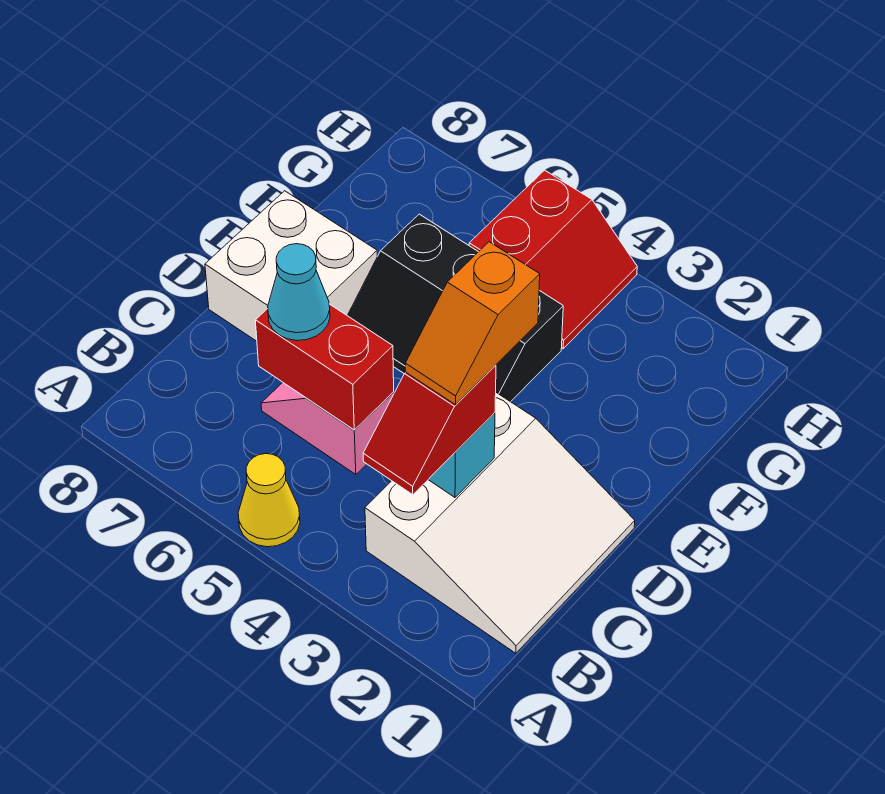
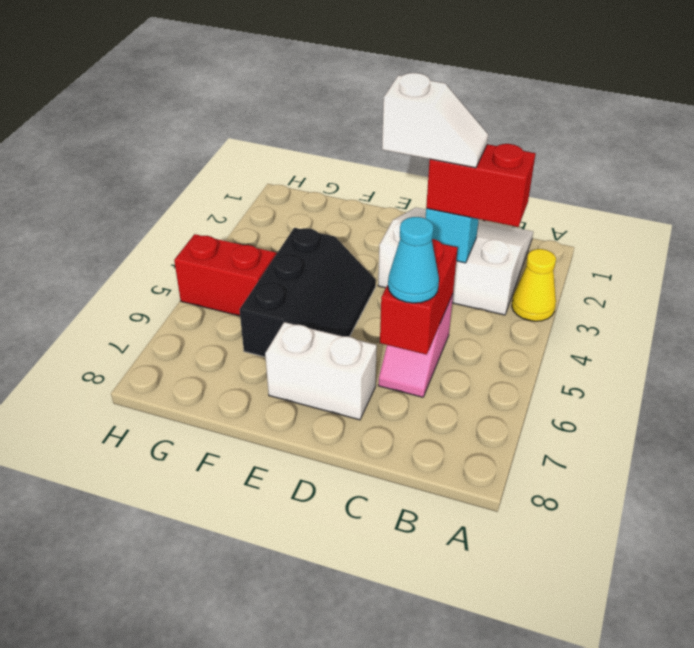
yellow 1x1 cone [238,454,300,547] -> yellow 1x1 cone moved to [512,249,556,321]
red 1x2 slope [363,365,496,495] -> red 1x2 brick [426,144,536,227]
orange 1x2 slope [405,242,540,405] -> white 1x2 slope [382,73,488,168]
white 2x2 brick [205,191,377,341] -> white 1x2 brick [265,322,377,420]

